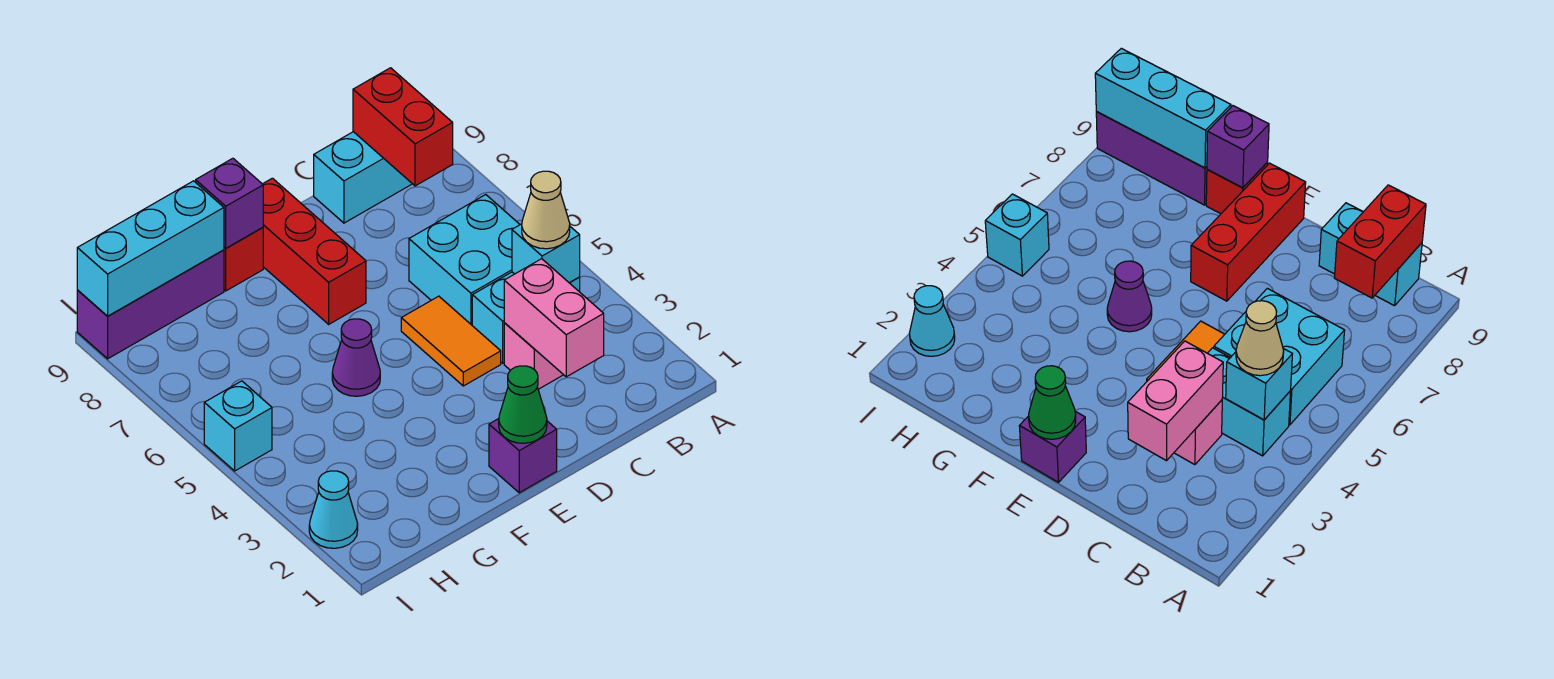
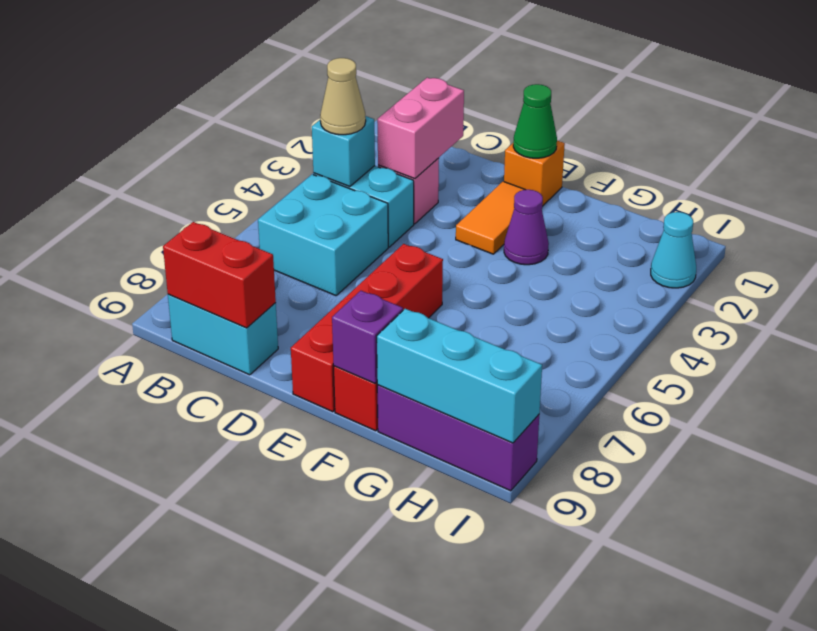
red 1x2 brick [353,68,453,186] -> red 1x2 brick turned to [163,222,276,328]
orange 1x2 tile [401,296,501,386] -> orange 1x2 tile moved to [456,181,525,254]
purple 1x1 brick [489,419,557,493] -> orange 1x1 brick [504,140,565,206]
red 1x3 brick [263,178,366,324] -> red 1x4 brick [291,244,443,412]
purple 1x1 cone [332,319,380,396] -> purple 1x1 cone moved to [504,190,549,265]
cyan 1x1 brick [204,381,272,471] -> none

